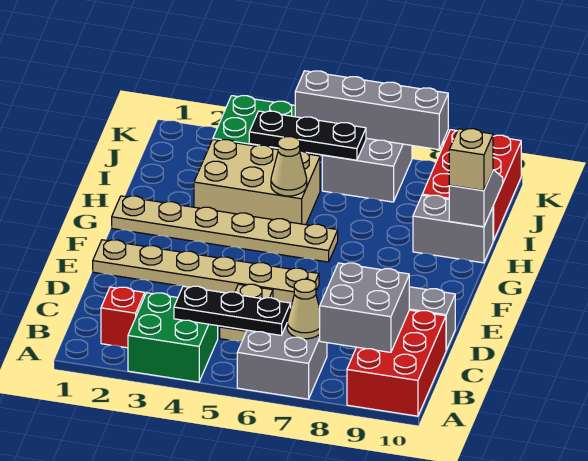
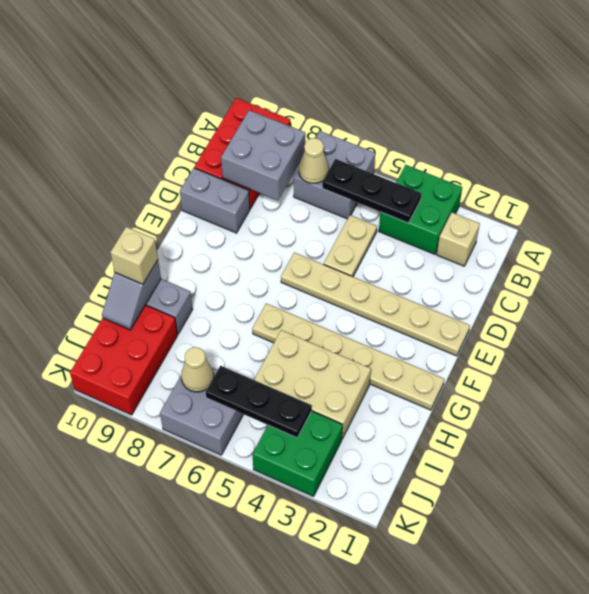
red 1x1 brick [101,287,145,348] -> tan 1x1 brick [437,213,480,266]
tan 1x1 cone [271,137,307,196] -> tan 1x1 cone moved to [181,347,214,392]
grey 1x4 brick [295,71,448,150] -> none

